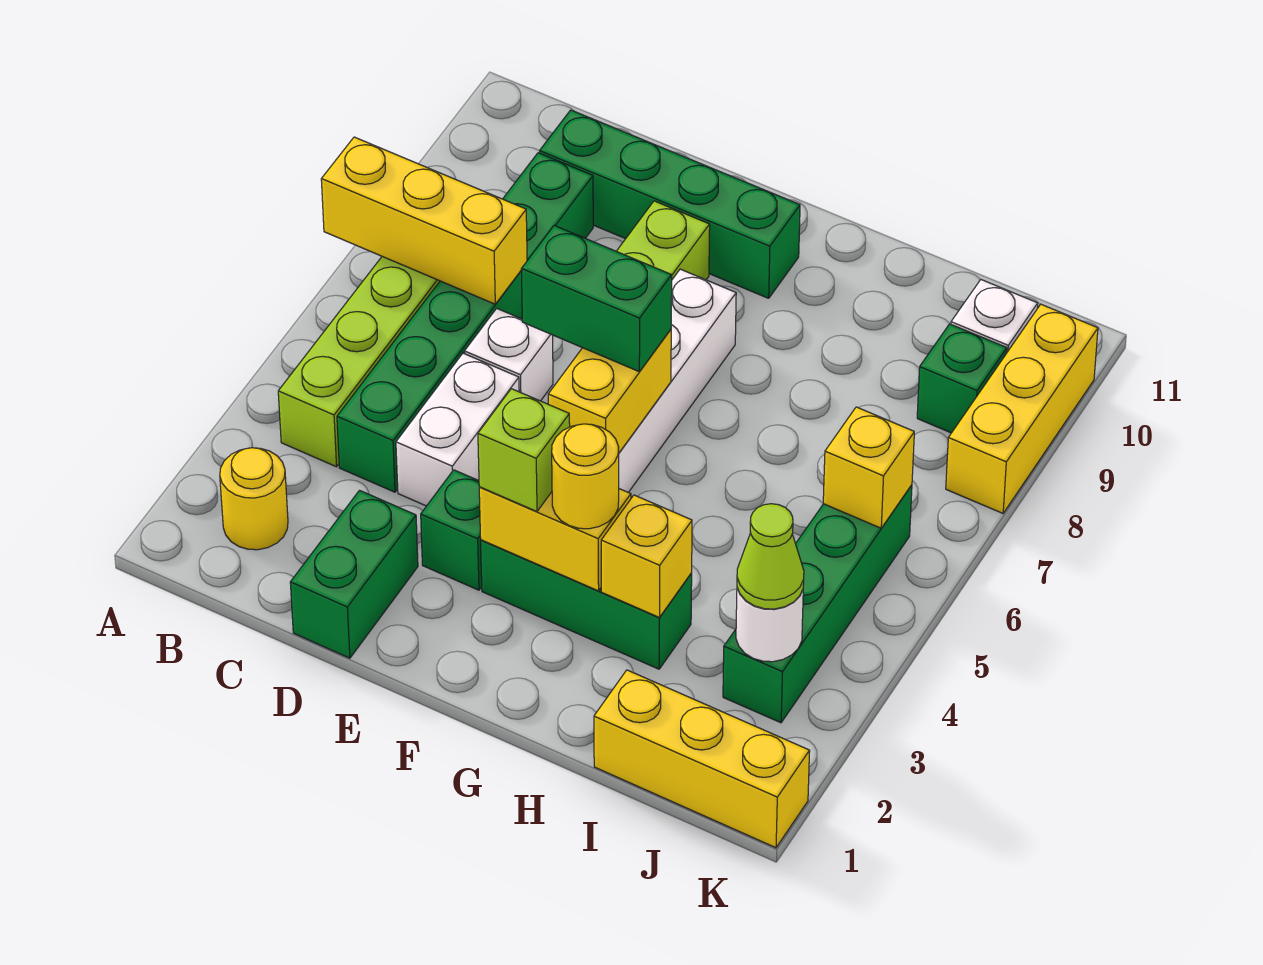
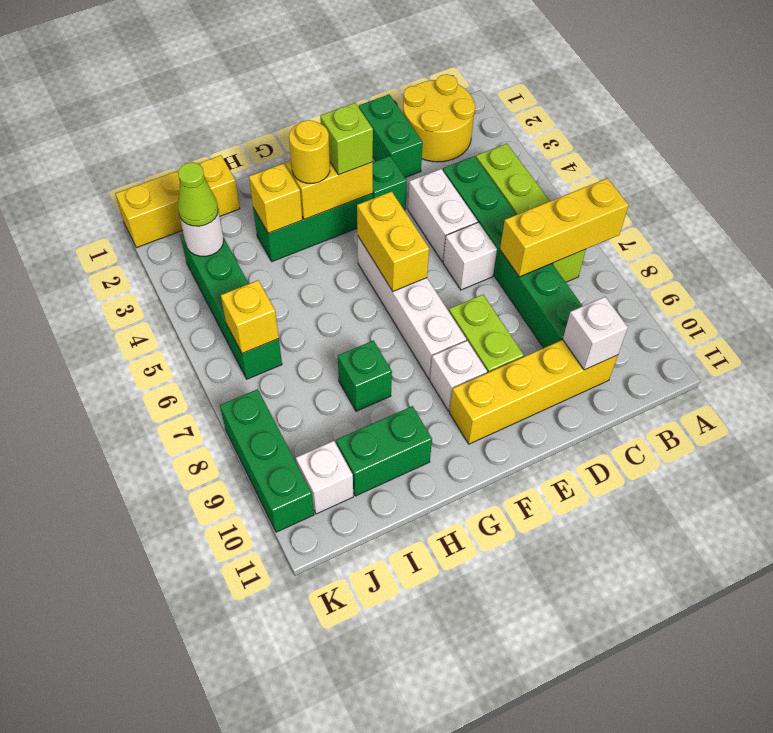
yellow 1x1 round brick [220,448,288,550] -> yellow 2x2 round brick [403,74,475,162]
green 1x4 brick [540,110,800,298] -> yellow 1x4 brick [450,340,618,444]
none -> white 1x1 brick [563,297,628,370]
green 1x2 brick [522,226,672,372] -> green 1x2 brick moved to [336,406,432,496]
none -> white 1x1 brick [430,341,487,411]
green 1x1 brick [917,324,1007,433] -> green 1x1 brick moved to [338,341,392,411]
yellow 1x3 brick [946,304,1098,513] -> green 1x3 brick [220,389,314,532]

